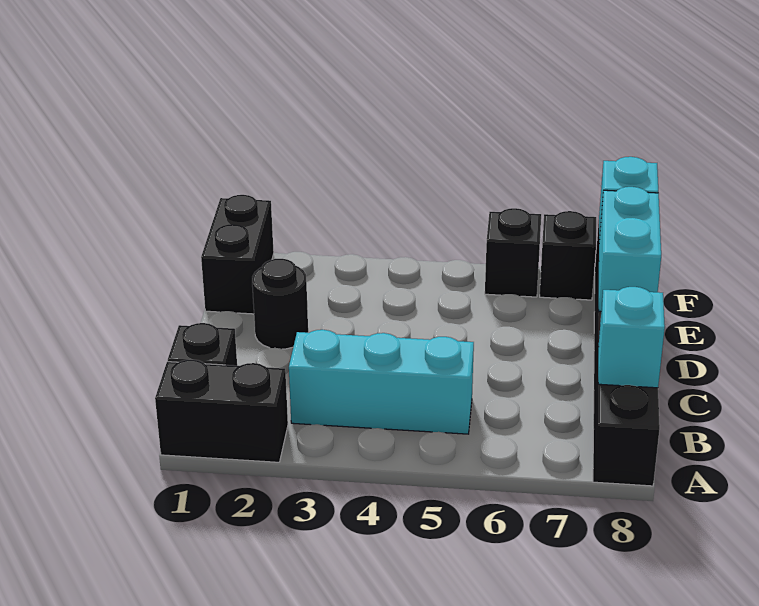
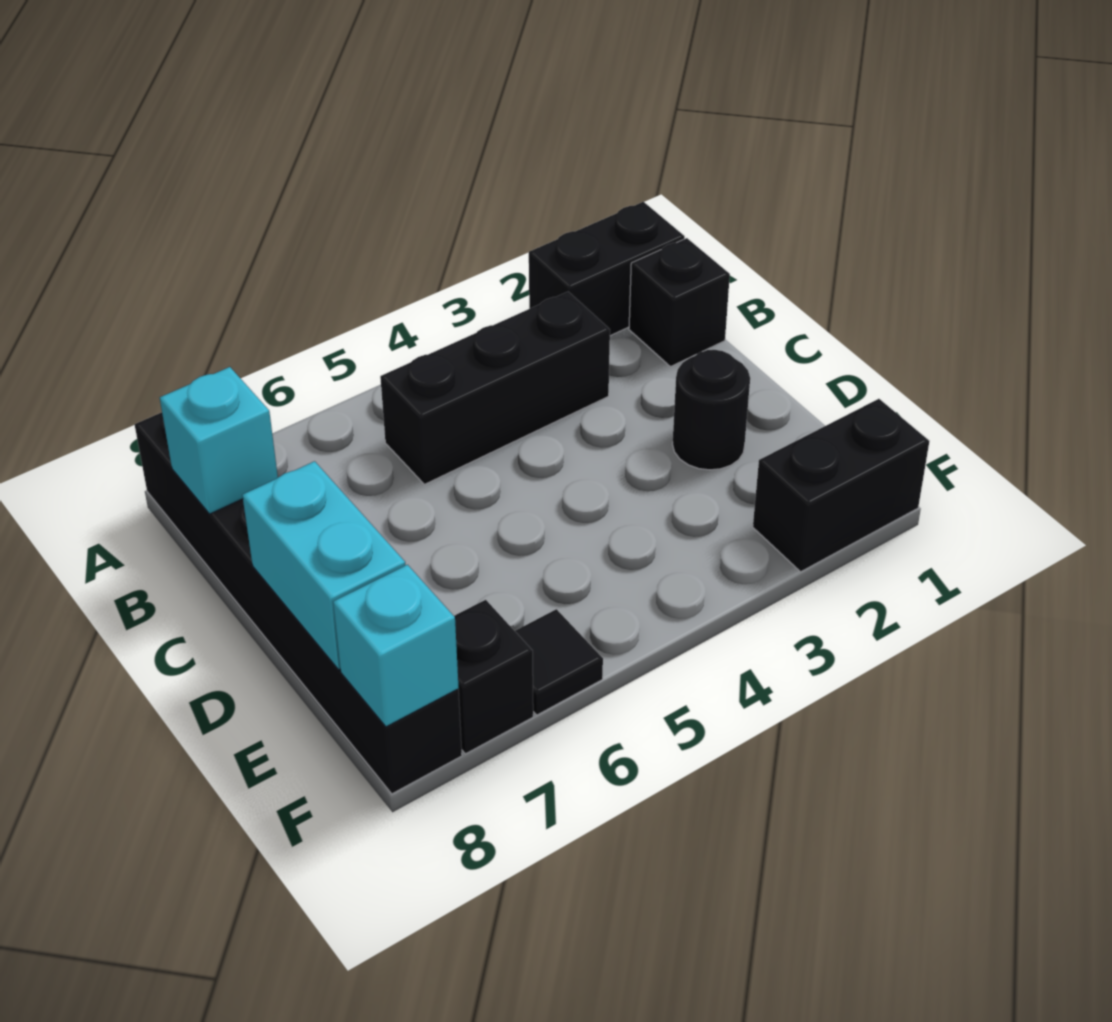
cyan 1x3 brick [289,330,474,434] -> black 1x3 brick [380,292,610,484]
black 1x2 brick [201,195,274,314] -> black 1x2 brick turned to [753,399,929,572]
black 1x1 brick [485,208,541,297] -> black 1x1 tile [515,609,603,715]

